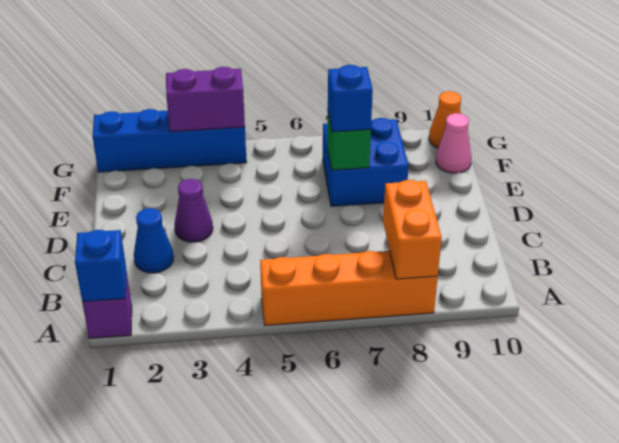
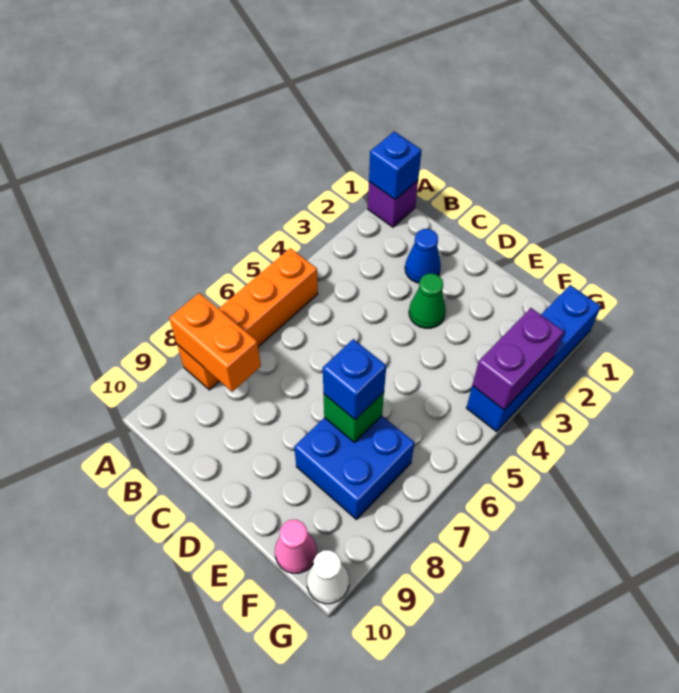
purple 1x1 cone [174,179,213,242] -> green 1x1 cone [409,274,446,328]
orange 1x1 cone [429,91,461,148] -> white 1x1 cone [307,550,349,604]

